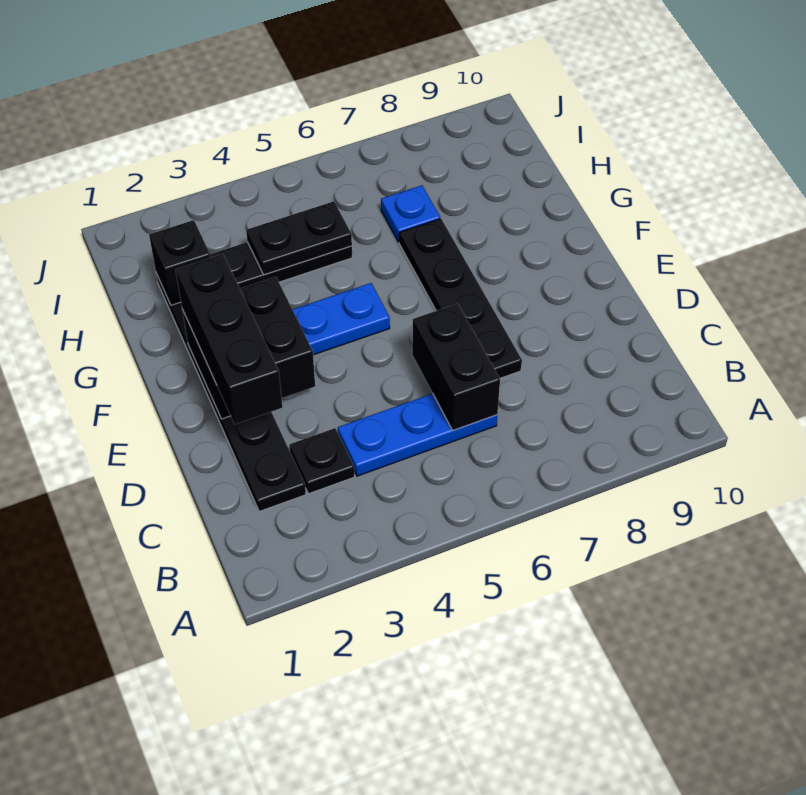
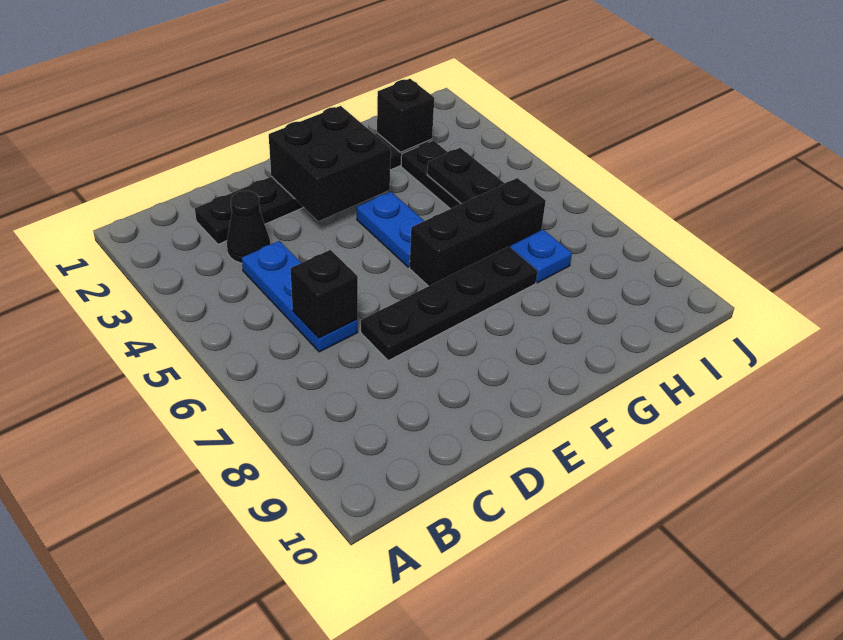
black 1x1 plate [289,428,355,494] -> black 1x1 cone [227,191,270,263]
black 1x2 brick [412,304,500,430] -> black 1x1 brick [290,250,358,338]
black 1x3 brick [176,254,282,424] -> black 1x3 brick moved to [410,178,546,286]

